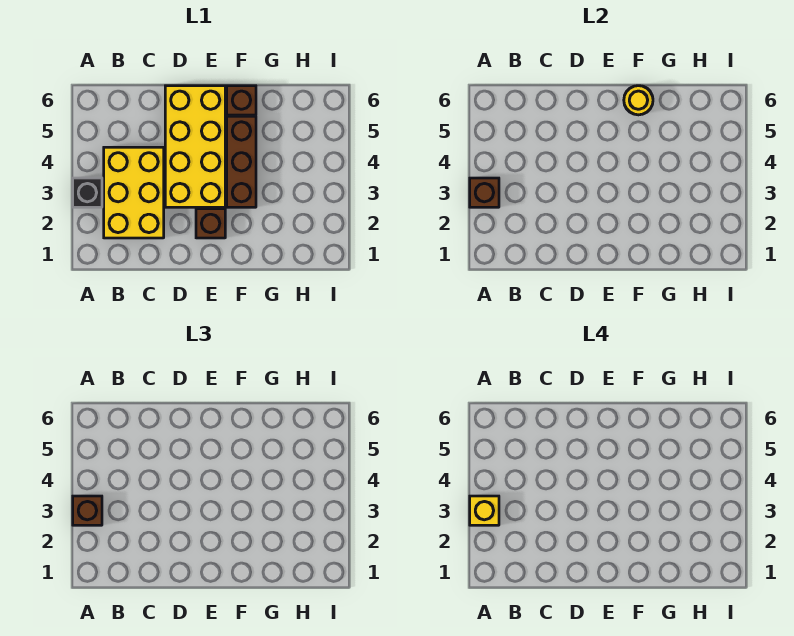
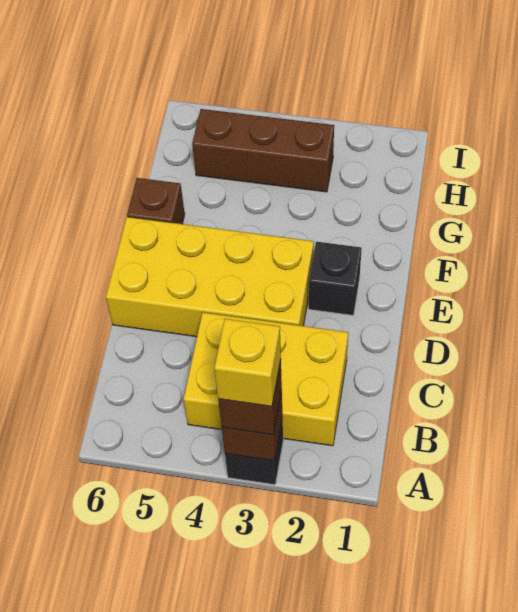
brown 1x1 brick [196,209,225,238] -> black 1x1 brick [309,242,362,315]
brown 1x3 brick [227,116,256,207] -> brown 1x3 brick moved to [192,109,334,192]
yellow 1x1 round brick [624,86,653,115] -> none

